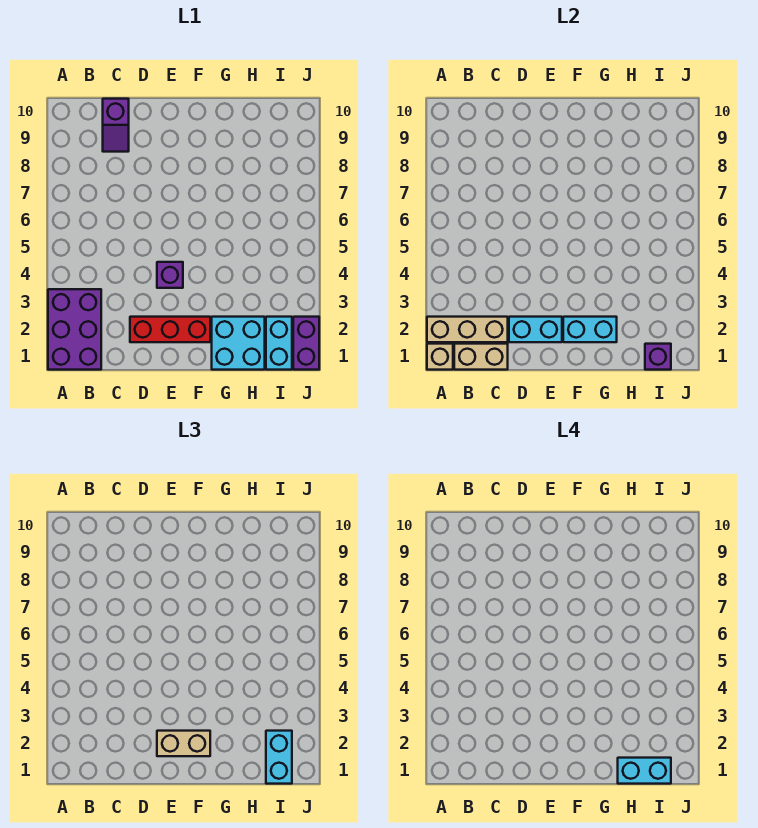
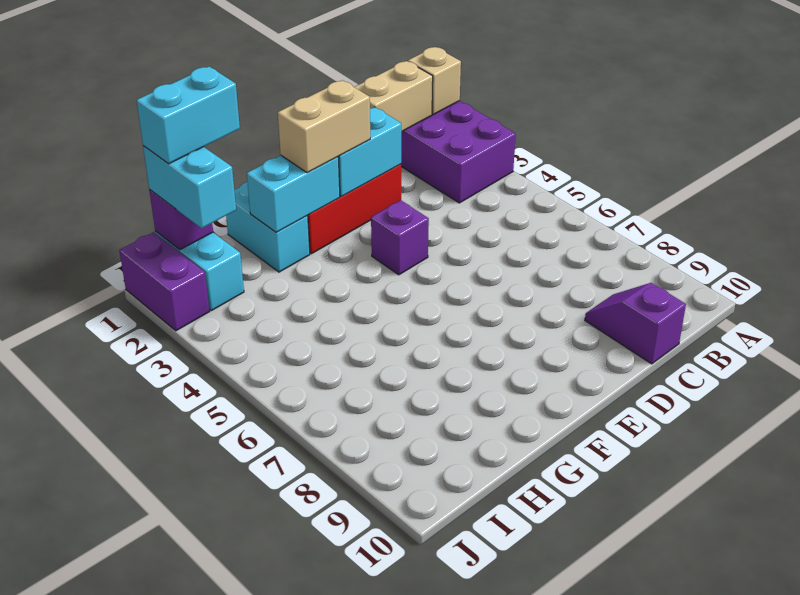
tan 1x3 brick [427,317,508,342] -> none
cyan 2x2 brick [212,317,265,370] -> cyan 1x2 brick [226,182,310,272]

